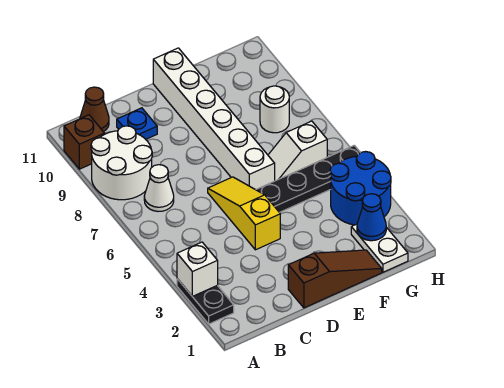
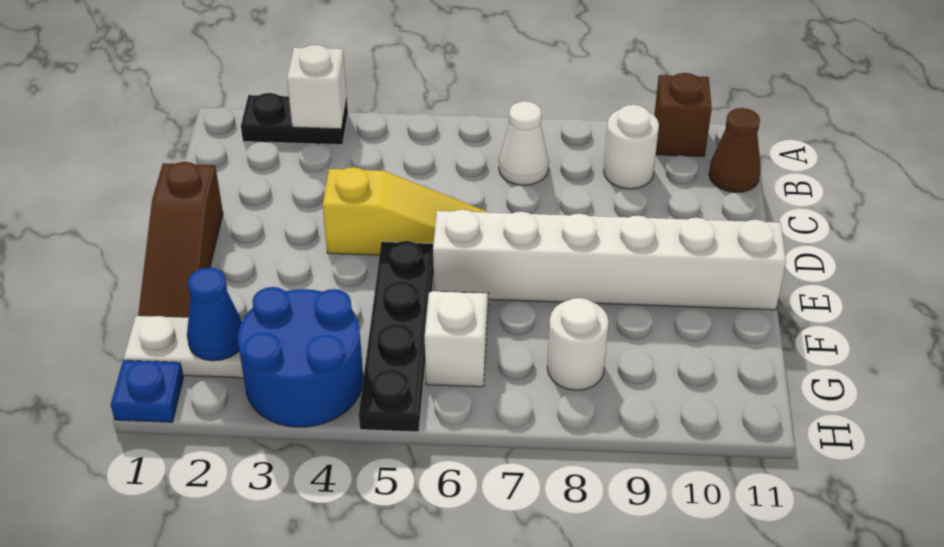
white 2x2 round brick [91,126,152,200] -> white 1x1 round brick [604,105,659,189]
blue 1x1 plate [117,108,157,139] -> blue 1x1 plate moved to [111,360,183,422]

